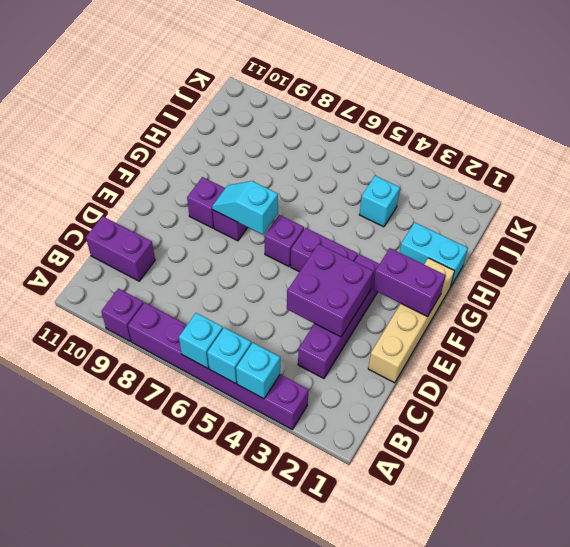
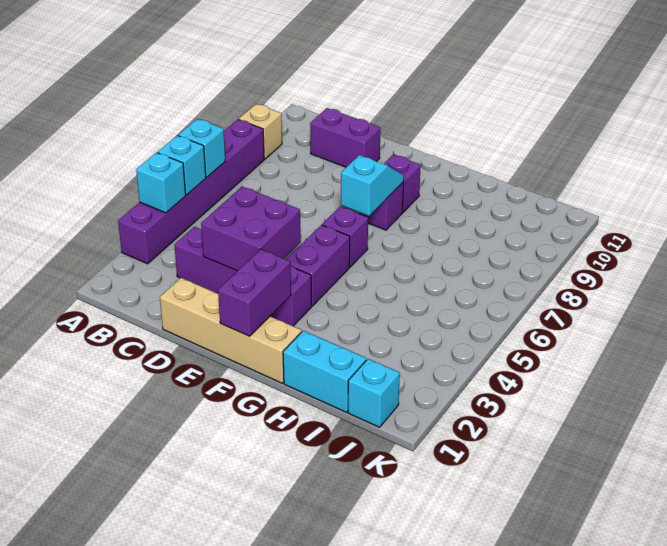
purple 1x1 brick [101,289,144,341] -> tan 1x1 brick [239,104,282,159]
purple 1x2 brick [86,216,155,281] -> purple 1x2 brick turned to [310,108,380,167]
cyan 1x2 brick [400,222,468,287] -> cyan 1x2 brick turned to [283,331,366,412]
cyan 1x1 brick [360,176,400,227] -> cyan 1x1 brick moved to [348,359,400,427]

